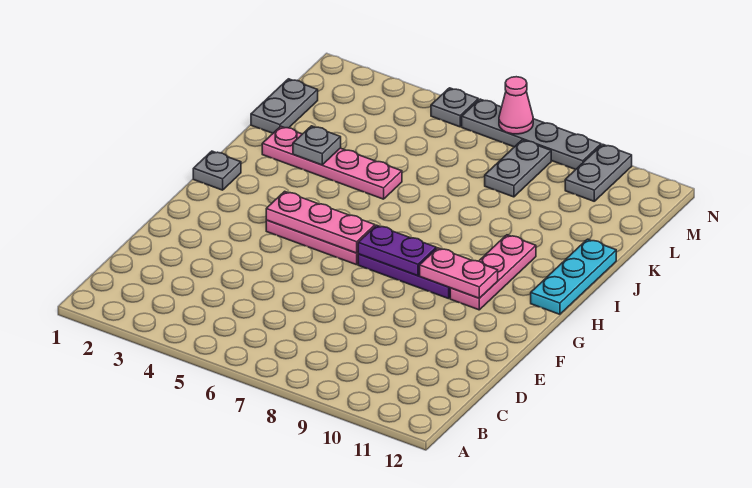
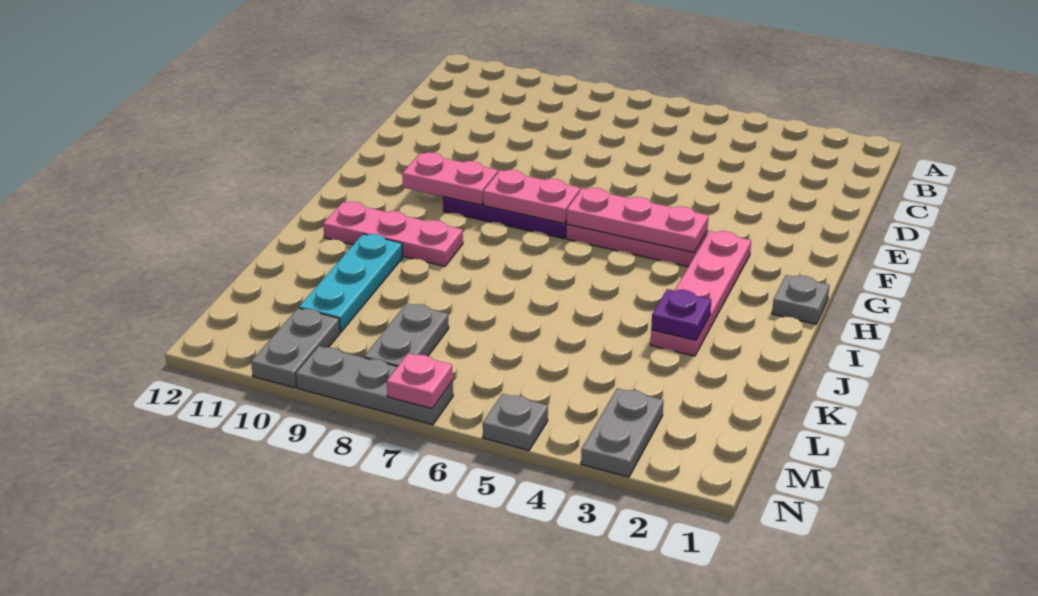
purple 1x2 plate [358,225,436,276] -> pink 1x2 plate [483,170,580,224]
pink 1x3 plate [450,235,536,310] -> pink 1x3 plate turned to [323,202,463,266]
cyan 1x3 plate [531,239,616,314] -> cyan 1x3 plate moved to [299,234,403,332]
pink 1x4 plate [262,126,402,199] -> pink 1x4 plate turned to [650,231,751,356]
grey 1x1 plate [293,126,341,165] -> purple 1x1 plate [651,289,711,340]
grey 1x2 plate [251,79,318,133] -> grey 1x2 plate moved to [581,388,664,477]
grey 1x4 plate [462,99,601,170] -> grey 1x3 plate [296,346,453,425]
pink 1x1 cone [499,77,533,134] -> pink 1x1 plate [387,353,453,409]

